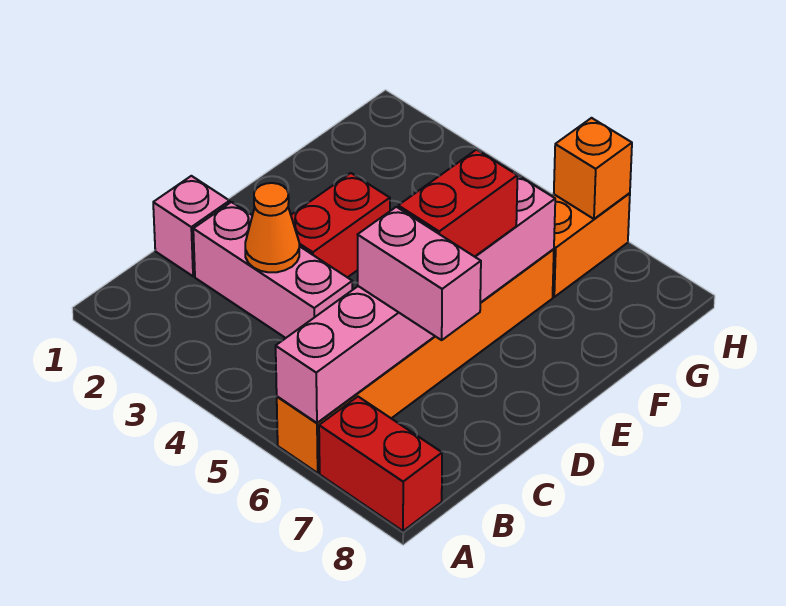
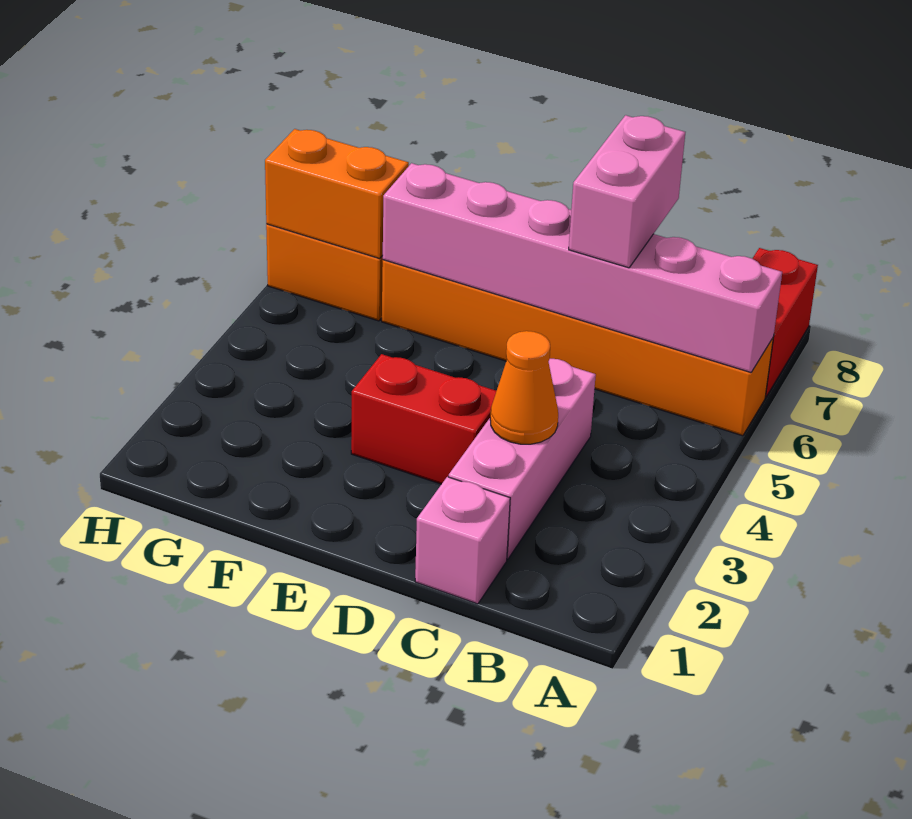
red 1x2 brick [398,150,517,257] -> none
orange 1x1 brick [554,118,632,219] -> orange 1x2 brick [265,129,409,259]

